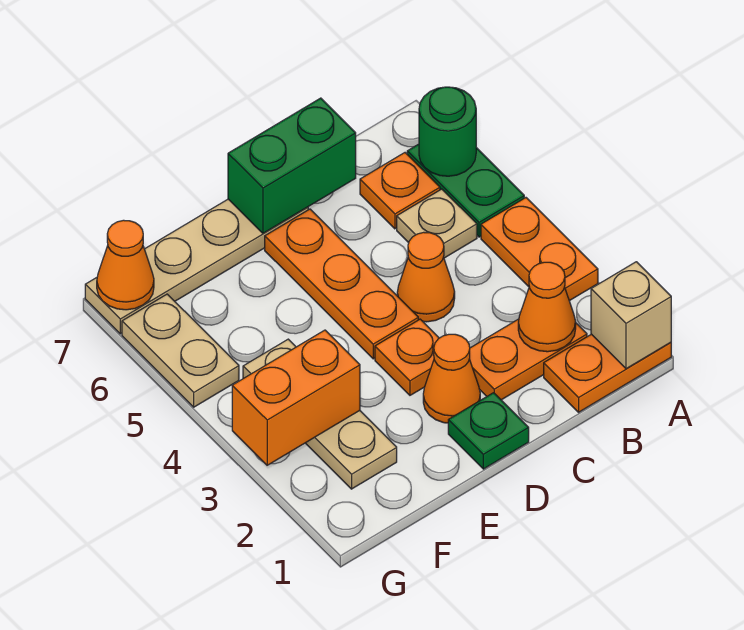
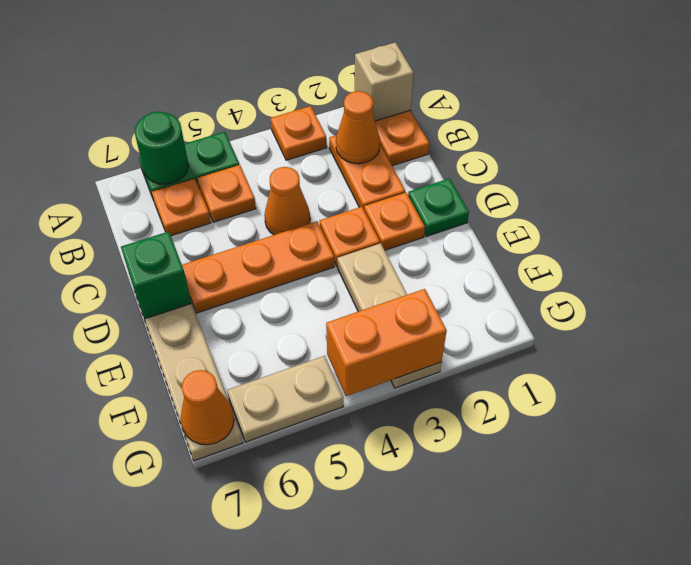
orange 1x2 plate [481,198,598,301] -> orange 1x1 plate [271,106,327,160]
tan 1x1 plate [397,189,477,258] -> orange 1x1 plate [197,165,256,222]
green 1x2 brick [228,98,356,233] -> green 1x1 brick [121,232,191,319]
orange 1x1 cone [423,334,480,423] -> orange 1x1 plate [364,192,425,250]
tan 1x3 plate [243,339,397,489] -> tan 1x3 plate turned to [337,243,442,388]
orange 1x2 brick [232,330,360,465] -> orange 1x2 brick turned to [326,289,447,396]

